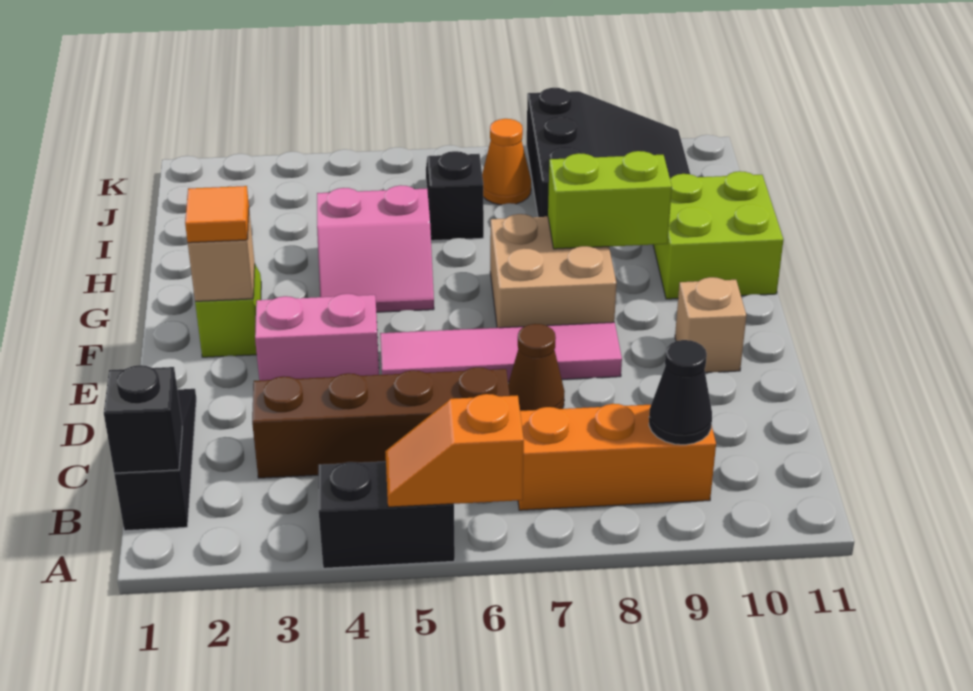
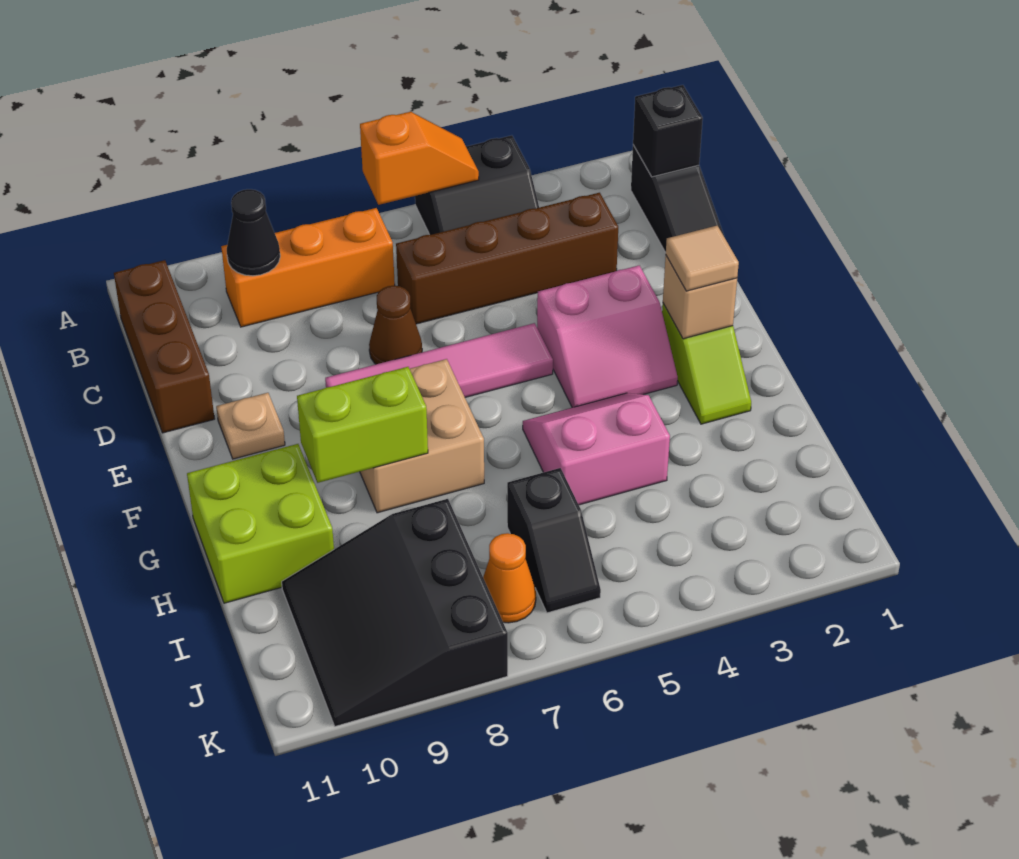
none -> brown 1x3 brick [114,260,215,433]
tan 1x1 brick [675,277,746,373] -> tan 1x1 plate [216,393,285,459]
orange 1x1 tile [185,186,249,243] -> tan 1x1 tile [666,226,739,291]

